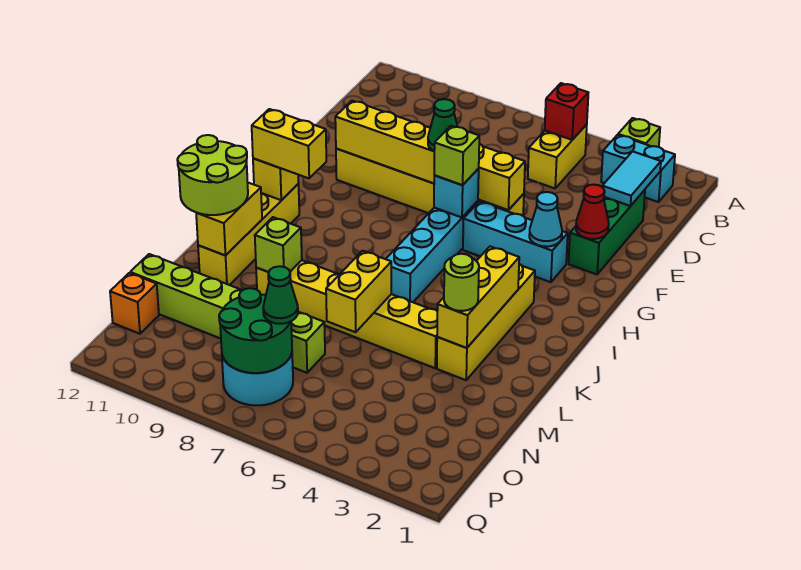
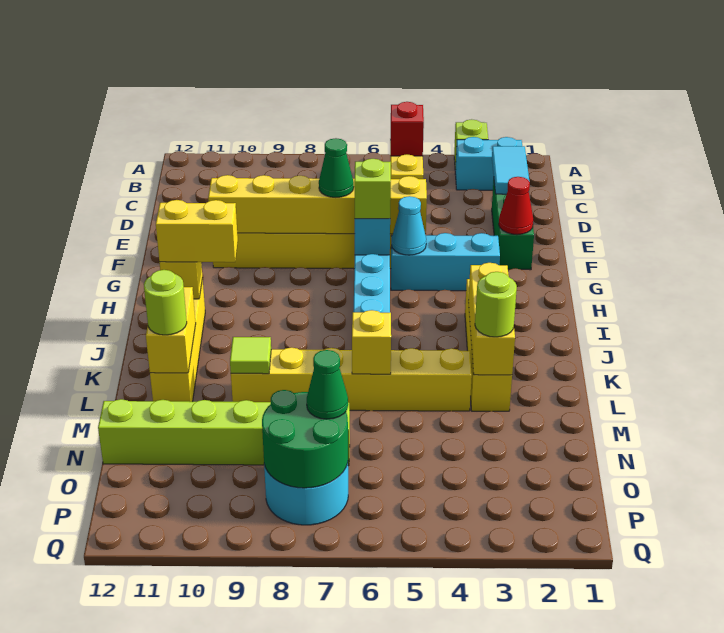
cyan 1x1 cone [529,192,562,247] -> cyan 1x1 cone moved to [391,196,426,255]
lime 2x2 round brick [177,135,248,215] -> lime 1x1 round brick [144,270,187,335]
yellow 1x2 brick [326,251,391,332] -> yellow 1x1 brick [352,310,391,374]
lime 1x1 brick [255,217,302,272] -> lime 1x1 tile [230,337,271,374]
orange 1x1 brick [110,273,159,334] -> none

